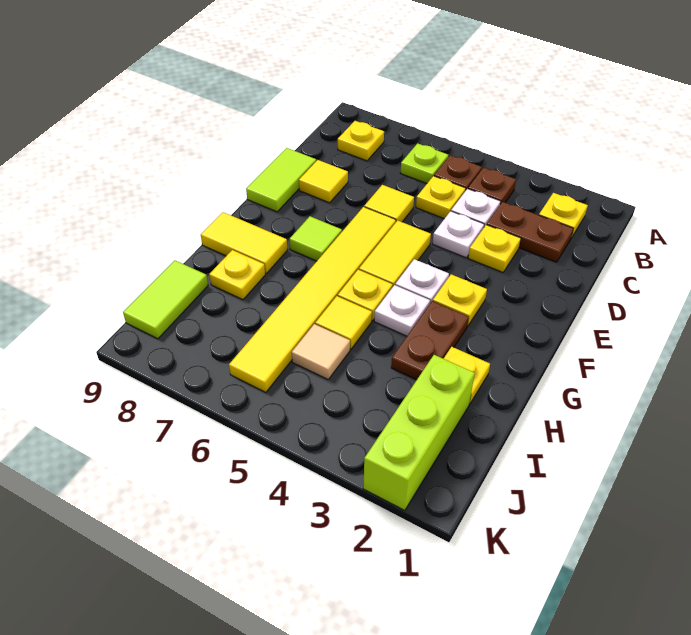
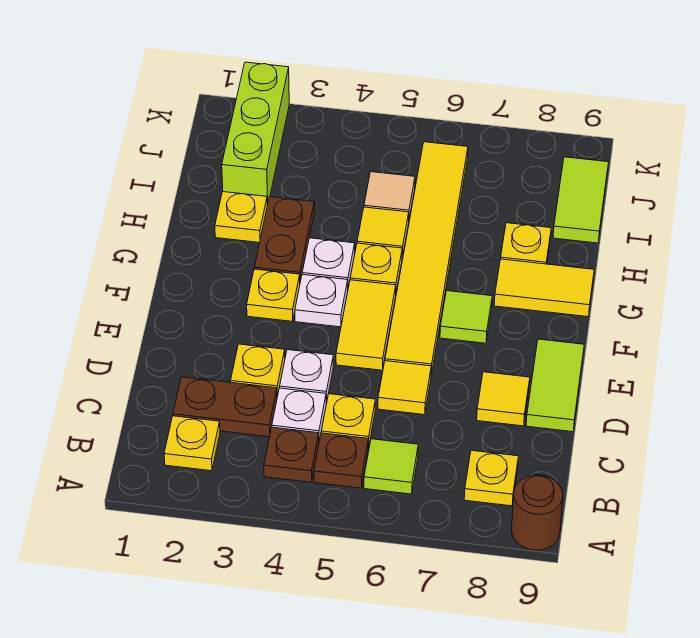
none -> brown 1x1 round brick [512,475,563,550]
lime 1x1 plate [401,143,448,183] -> lime 1x1 tile [364,439,418,494]

